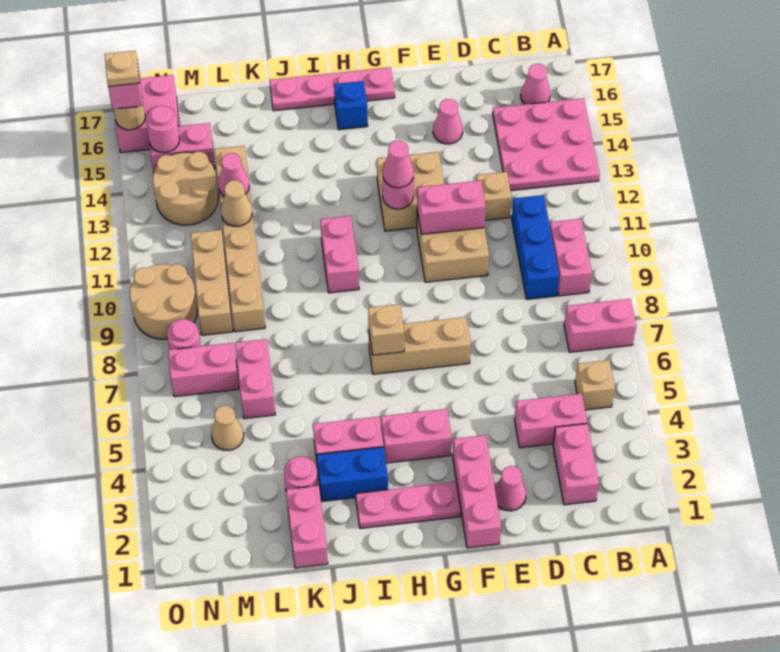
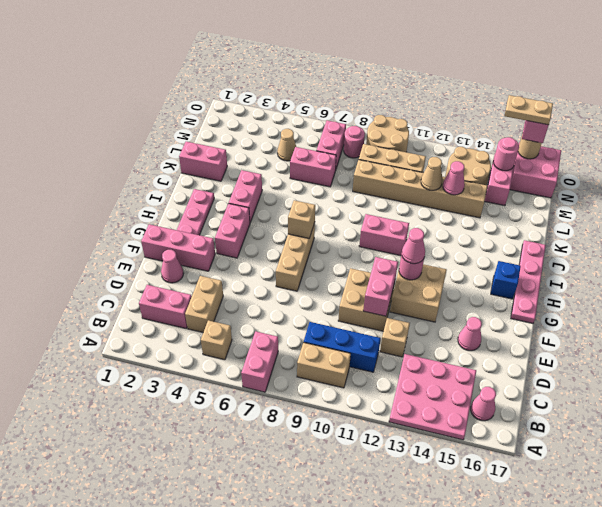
pink 1x2 brick [550,219,592,296] -> tan 1x2 brick [297,343,351,388]
pink 1x2 brick [514,394,587,448] -> tan 1x2 brick [185,276,223,332]
blue 1x2 brick [317,447,388,501] -> none
pink 1x1 round brick [284,457,318,489] -> none
tan 1x1 plate [105,51,139,86] -> tan 1x2 plate [505,95,553,125]

